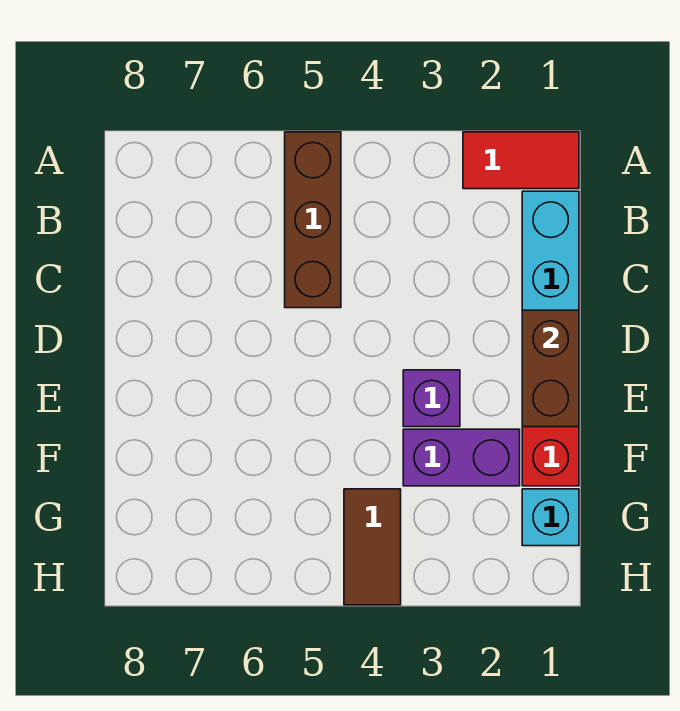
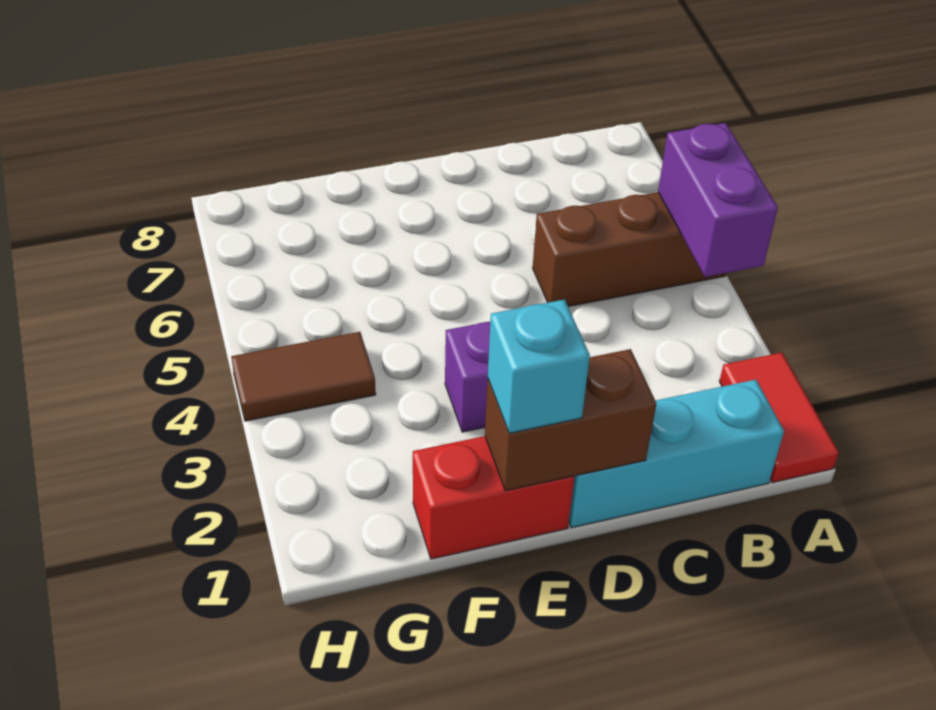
purple 1x2 brick [403,429,520,486] -> purple 1x2 brick moved to [658,123,778,277]
cyan 1x1 brick [522,489,579,546] -> cyan 1x1 brick moved to [488,299,590,433]

